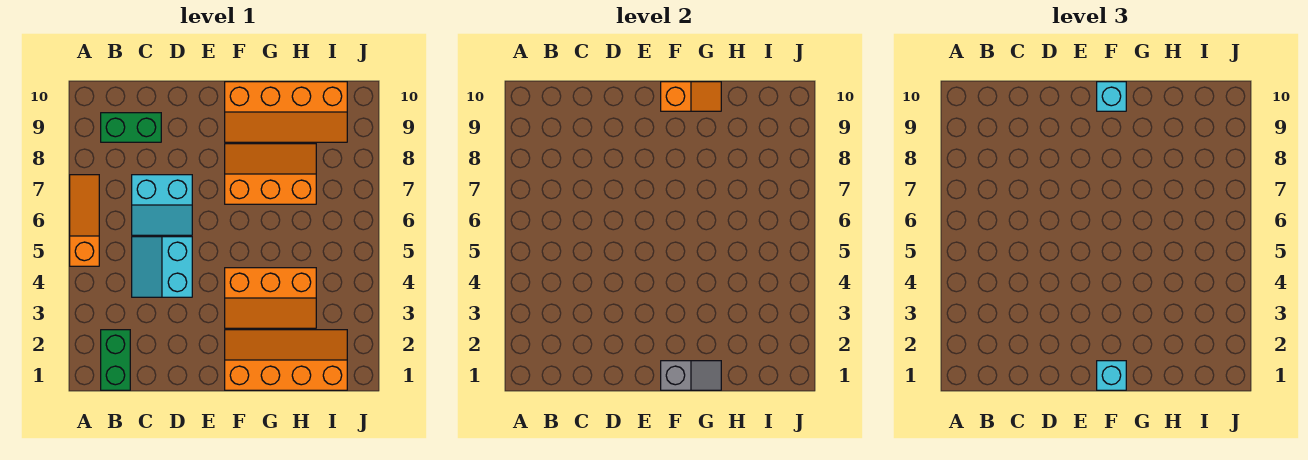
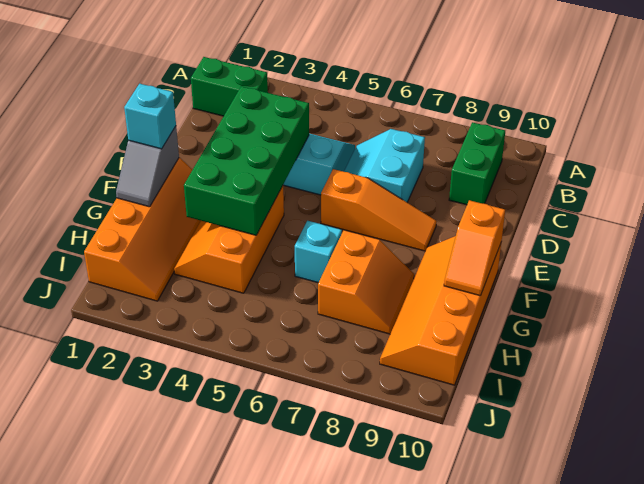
orange 1x3 slope [70,175,99,266] -> orange 1x3 slope moved to [321,169,436,251]
none -> green 2x4 brick [184,86,309,235]
orange 2x3 slope [225,144,316,204] -> orange 2x2 slope [318,230,414,334]
cyan 1x1 brick [1097,82,1126,111] -> cyan 1x1 brick moved to [295,221,342,283]

